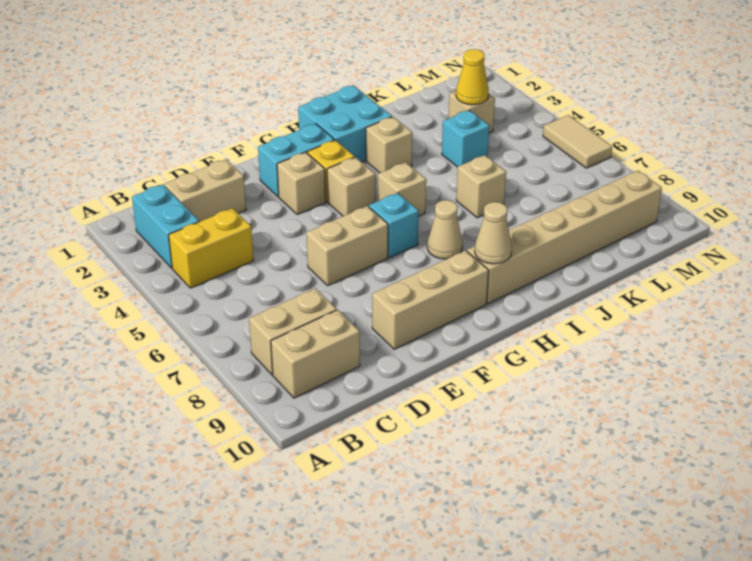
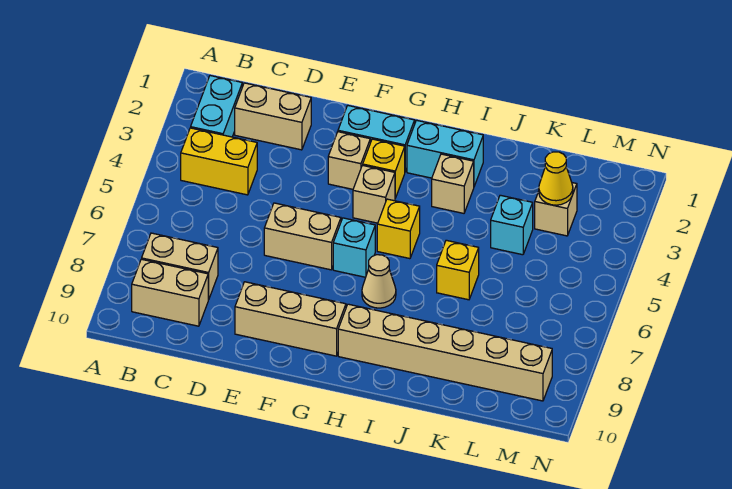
cyan 2x2 brick [298,85,392,162] -> cyan 1x2 brick [407,120,483,186]
tan 1x1 brick [378,162,426,216] -> yellow 1x1 brick [377,199,420,259]
tan 1x1 cone [475,202,512,264] -> none
tan 1x1 brick [456,155,506,218] -> yellow 1x1 brick [437,240,479,300]
tan 1x2 tile [543,115,612,168] -> none

